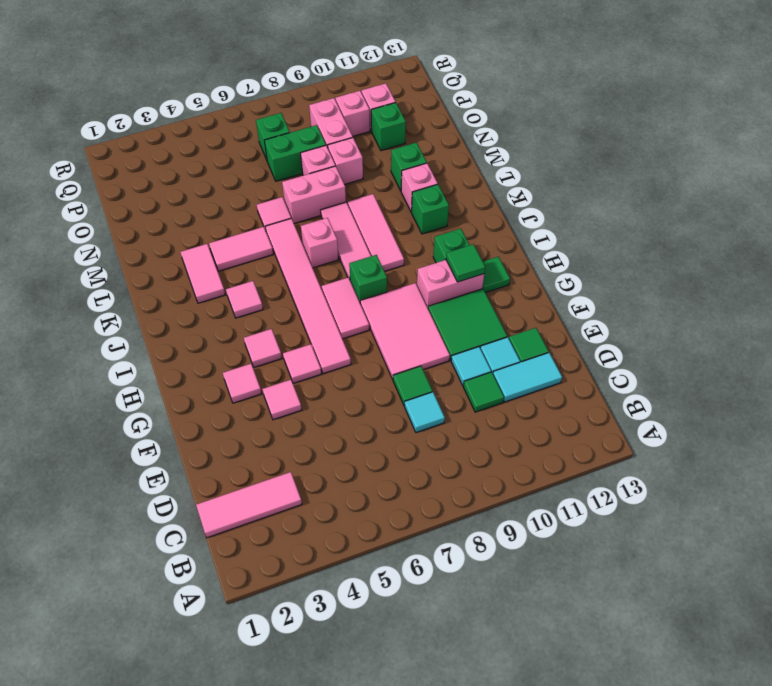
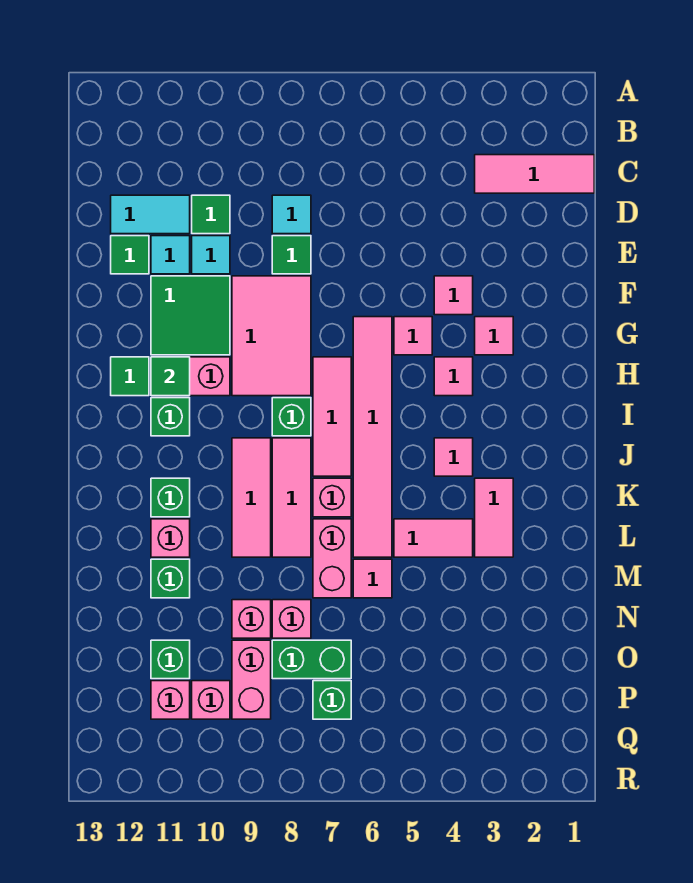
pink 1x2 tile [322,277,369,339] -> pink 1x3 tile [313,357,351,476]
pink 1x2 brick [282,166,346,223] -> pink 1x2 brick turned to [313,519,351,598]

